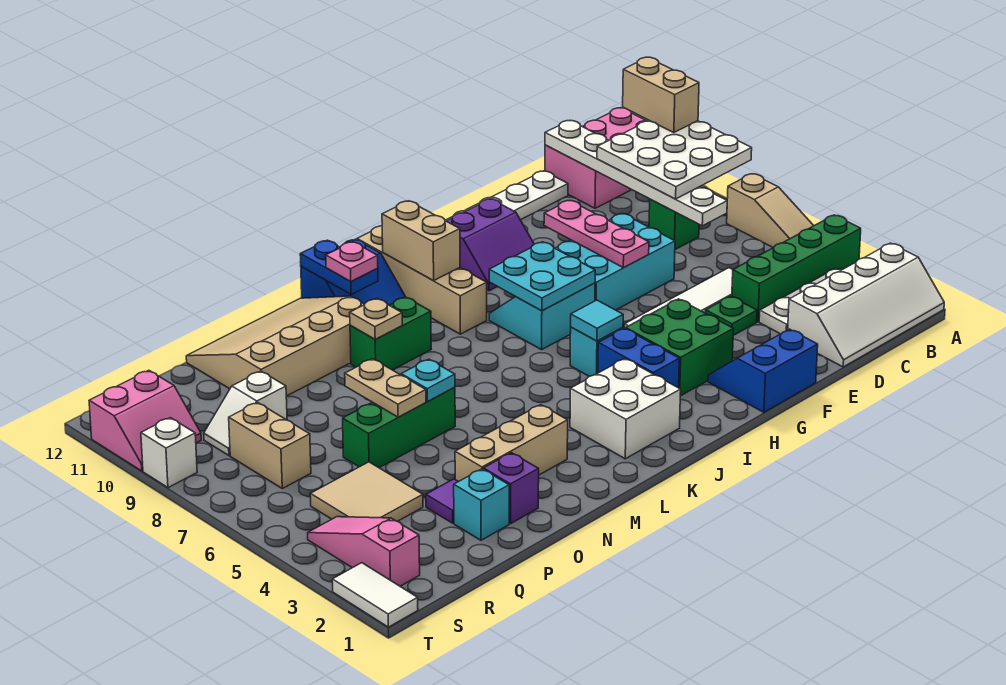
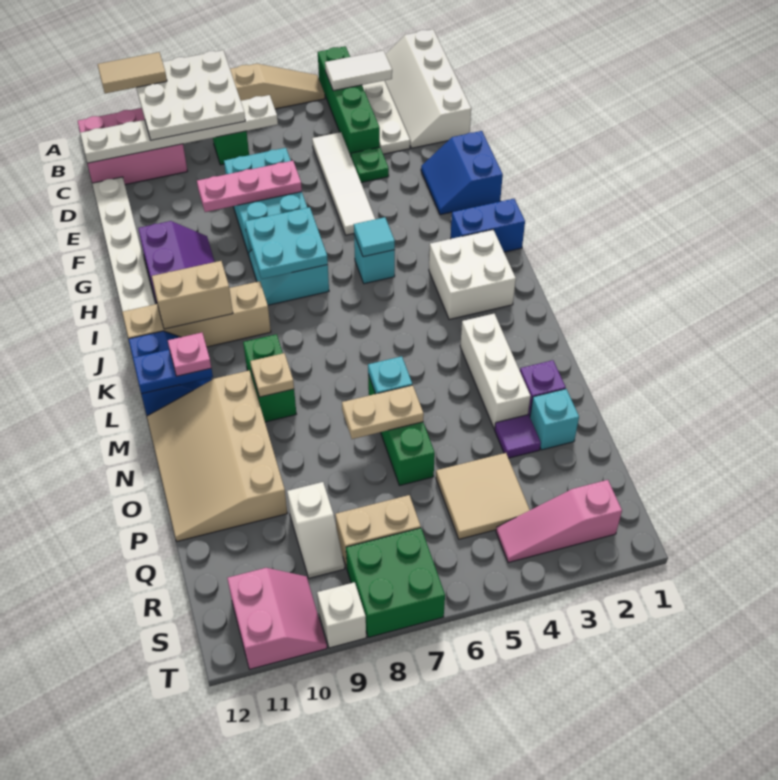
white 2x4 slope [788,243,944,367] -> white 2x4 slope turned to [385,29,471,148]
tan 1x2 brick [623,57,699,133] -> tan 1x2 tile [98,52,167,93]
pink 2x3 brick [545,108,646,208] -> pink 2x3 brick turned to [78,108,187,184]
green 2x2 brick [626,299,733,396] -> green 2x2 brick moved to [346,528,445,637]
blue 1x2 brick [598,328,679,388] -> blue 1x2 brick moved to [451,199,525,252]
tan 1x3 brick [455,405,568,482] -> white 1x3 brick [460,314,531,429]
white 1x2 tile [332,563,418,627] -> white 1x2 tile moved to [325,50,392,91]

